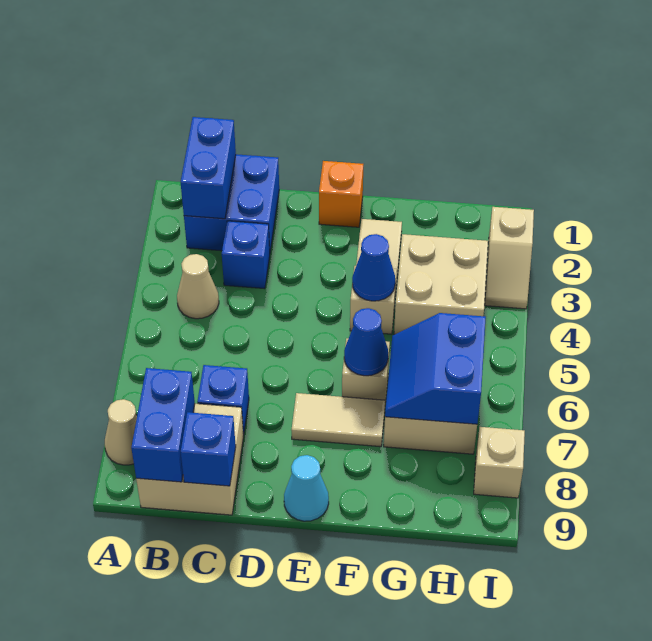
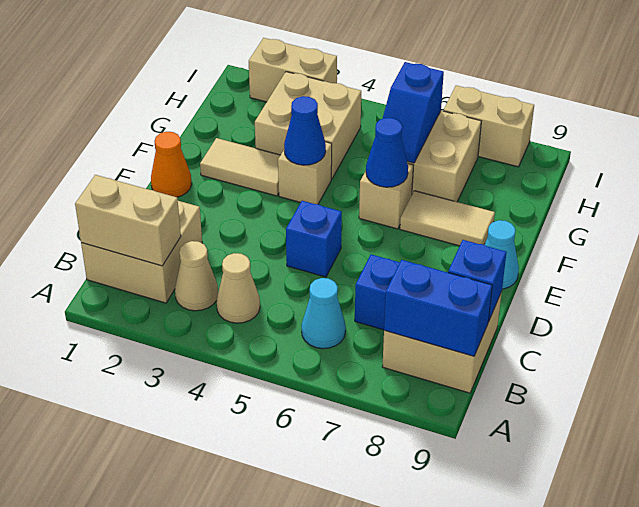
tan 1x1 cone [105,399,137,465] -> tan 1x1 cone moved to [175,241,218,311]
blue 2x2 brick [184,154,279,251] -> tan 2x2 brick [81,201,202,303]
blue 1x2 brick [181,117,236,219] -> tan 1x2 brick [75,175,181,266]
none -> cyan 1x1 cone [302,278,346,349]
blue 1x1 brick [222,221,270,289] -> blue 1x1 brick moved to [286,201,342,277]
orange 1x1 brick [319,161,363,227] -> orange 1x1 cone [151,132,192,197]
tan 1x2 tile [291,393,385,447] -> tan 1x2 tile turned to [400,191,495,246]
blue 2x2 slope [385,313,486,424] -> blue 1x2 slope [383,62,444,163]
tan 1x2 slope [485,207,534,309] -> tan 1x2 brick [249,38,337,102]
tan 1x1 brick [474,427,525,498] -> tan 1x2 brick [443,85,534,167]

